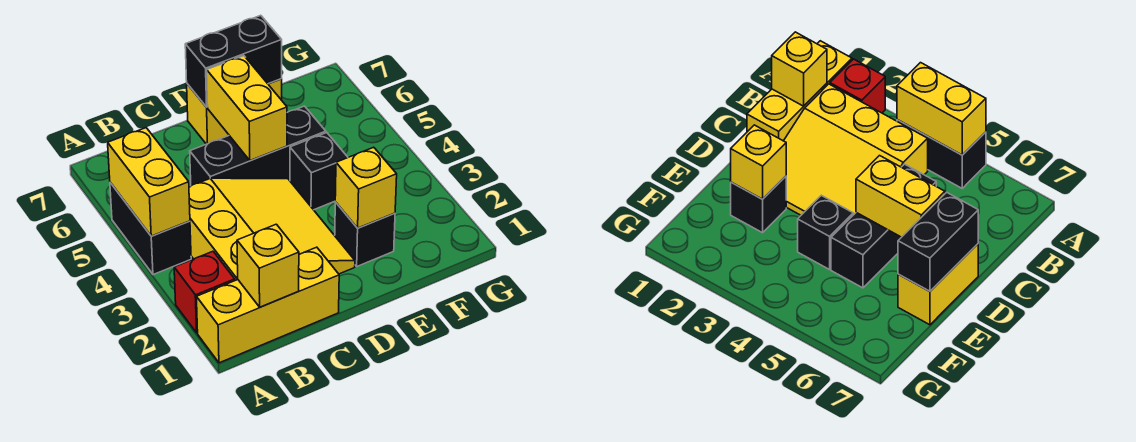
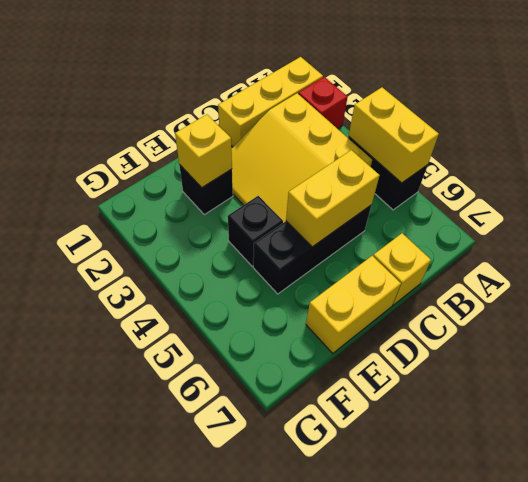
yellow 1x1 brick [237,224,299,307] -> yellow 1x1 brick moved to [373,233,431,305]
yellow 1x2 brick [207,56,287,160] -> yellow 1x2 brick turned to [286,150,380,247]
black 1x2 brick [185,15,282,107] -> none

